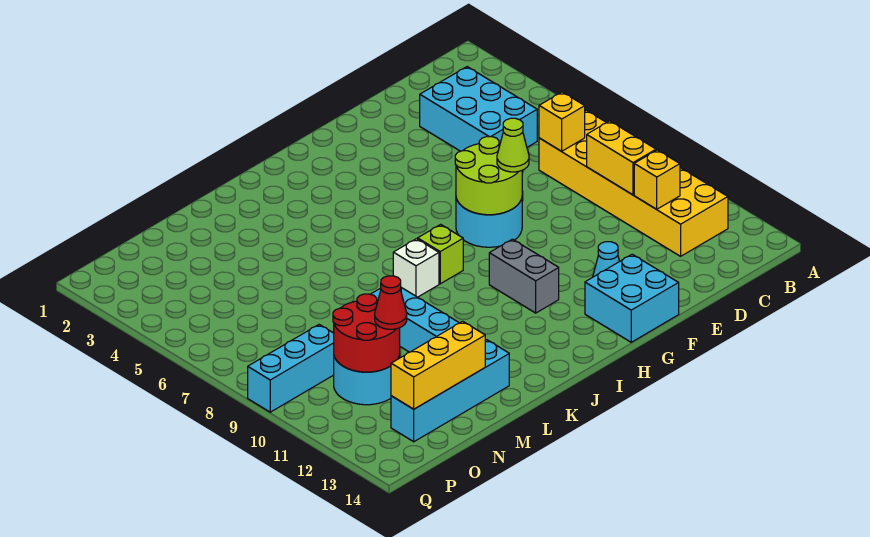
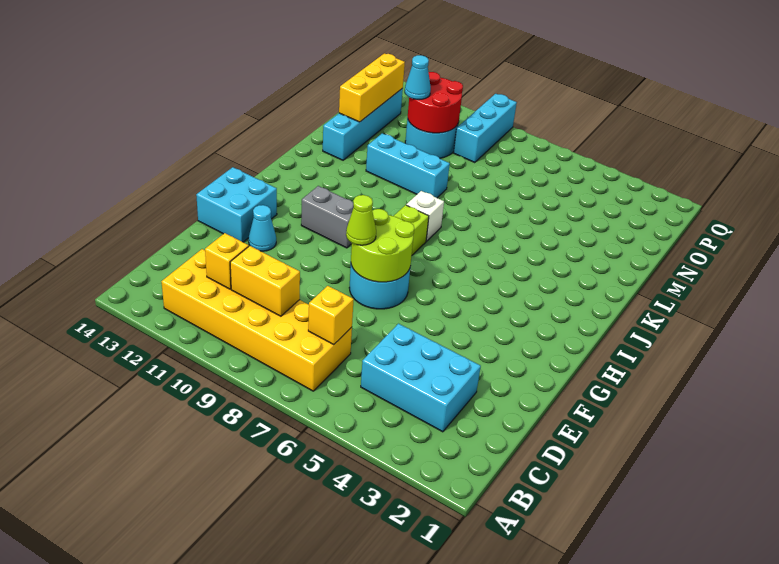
red 1x1 cone [375,276,407,329] -> cyan 1x1 cone [405,55,431,100]

